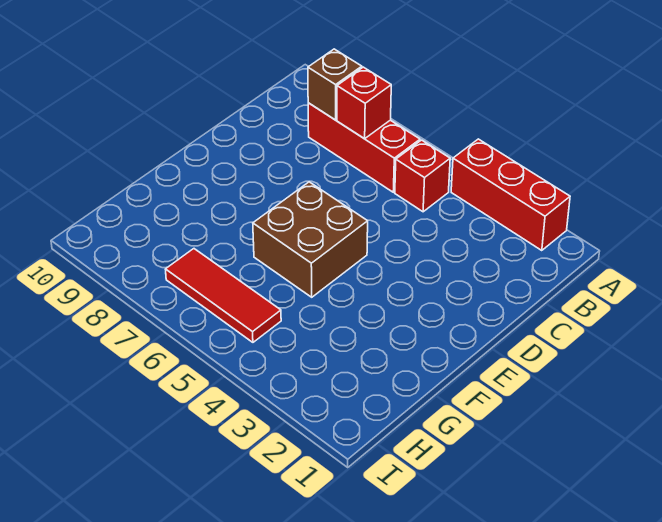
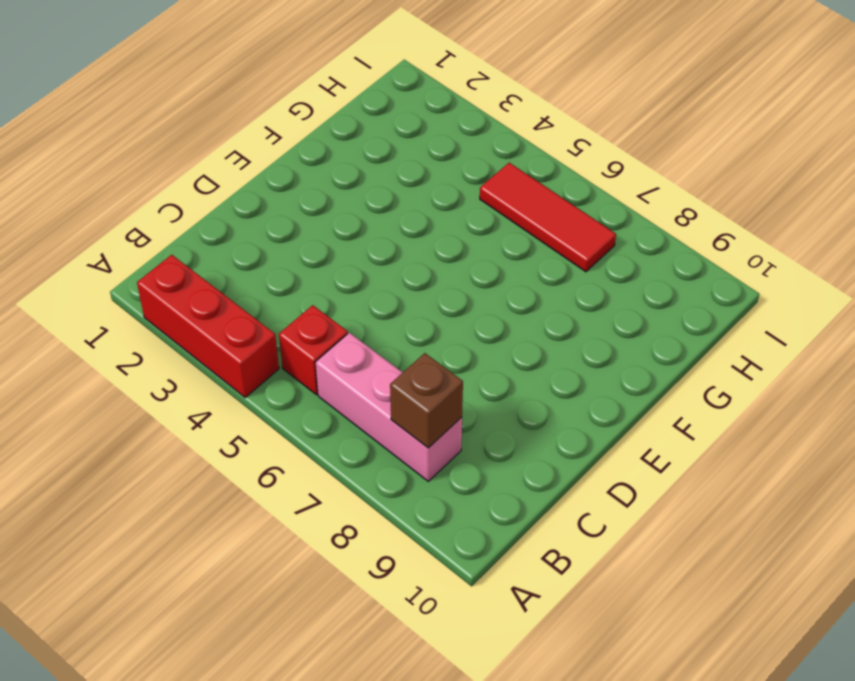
red 1x3 brick [308,103,420,192] -> pink 1x3 brick [315,333,462,481]
red 1x1 brick [337,67,391,138] -> none
brown 2x2 brick [253,182,368,297] -> none

